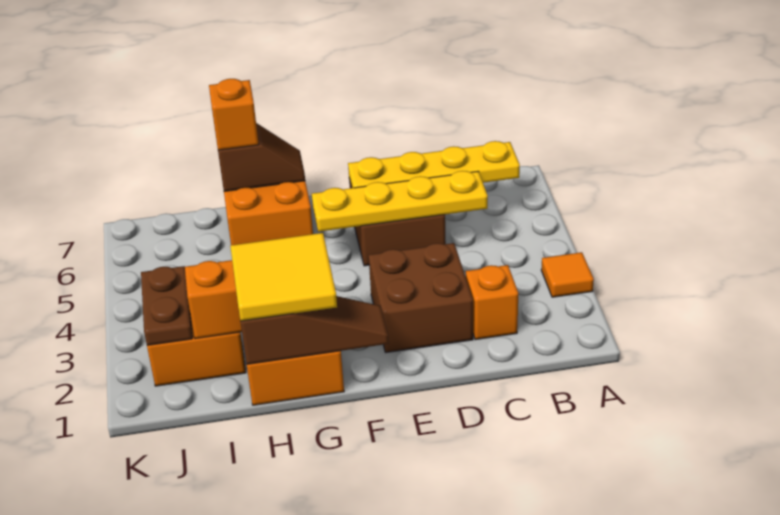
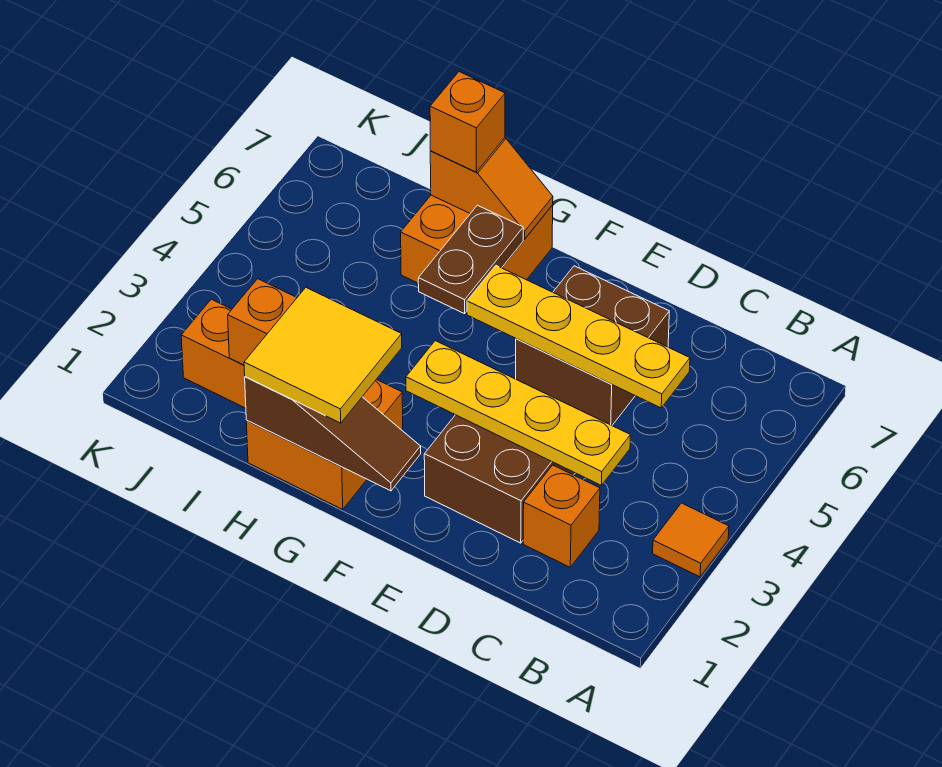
yellow 1x4 plate [348,141,520,188] -> yellow 1x4 plate moved to [406,341,630,485]
brown 1x2 slope [218,123,305,191] -> orange 1x2 slope [430,138,553,239]
brown 1x2 plate [141,266,192,345] -> brown 1x2 plate moved to [418,205,523,314]

